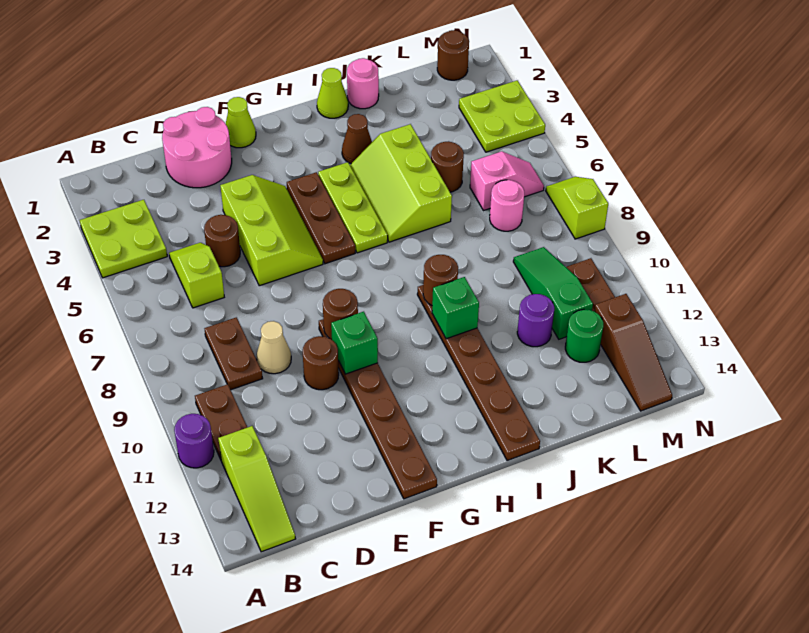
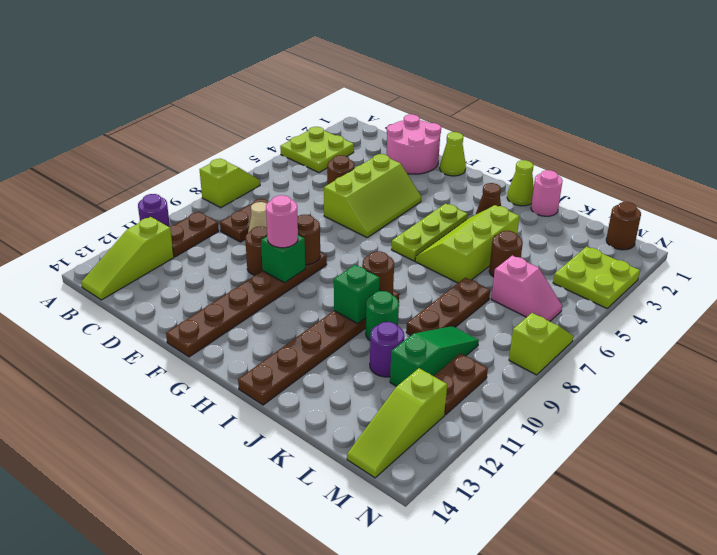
lime 1x2 slope [169,243,224,308] -> lime 1x2 slope moved to [200,159,260,208]
brown 1x3 plate [287,172,355,264] -> brown 1x3 plate moved to [406,278,490,335]
pink 1x1 round brick [490,180,524,231] -> pink 1x1 round brick moved to [266,195,298,248]
green 1x1 round brick [565,309,603,362] -> green 1x1 round brick moved to [366,291,399,340]
brown 1x3 slope [594,294,672,411] -> lime 1x3 slope [347,368,447,478]

